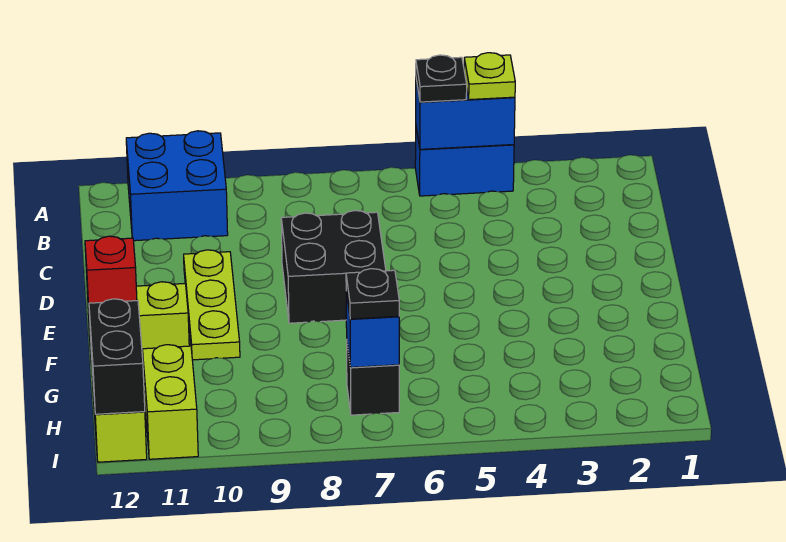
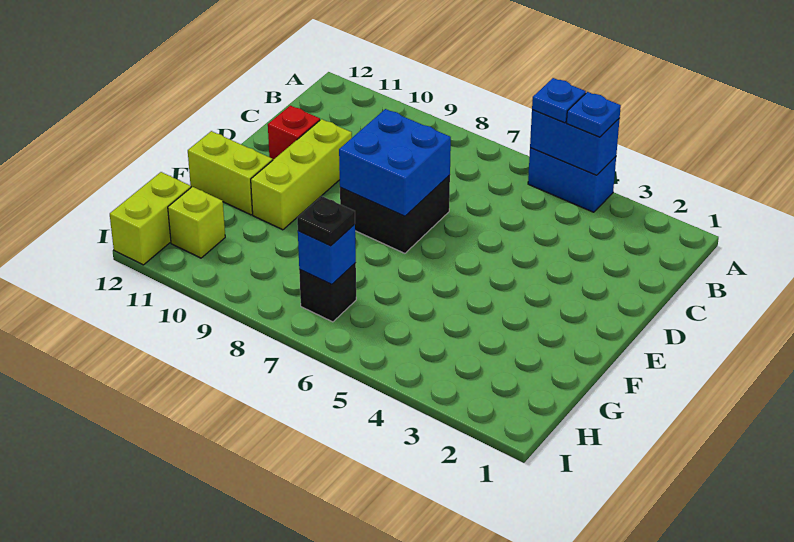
lime 1x1 plate [464,53,515,100] -> blue 1x1 plate [567,92,621,137]
black 1x1 plate [416,55,467,102] -> blue 1x1 plate [532,78,586,123]
blue 2x2 brick [126,131,228,241] -> blue 2x2 brick moved to [339,109,451,216]
lime 1x3 plate [184,250,240,360] -> lime 1x3 brick [251,119,352,230]
red 1x1 brick [85,236,137,318] -> red 1x1 brick moved to [268,106,320,160]
lime 1x2 brick [143,345,198,459] -> lime 1x1 brick [168,187,225,258]
black 1x2 brick [89,299,145,414] -> none

